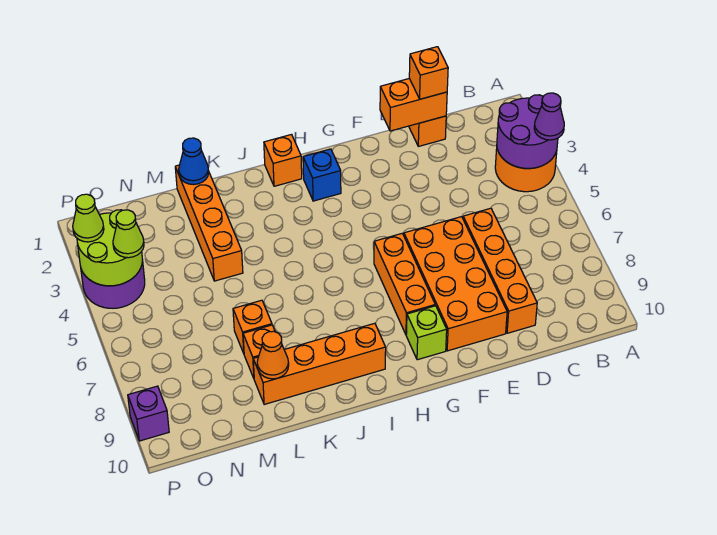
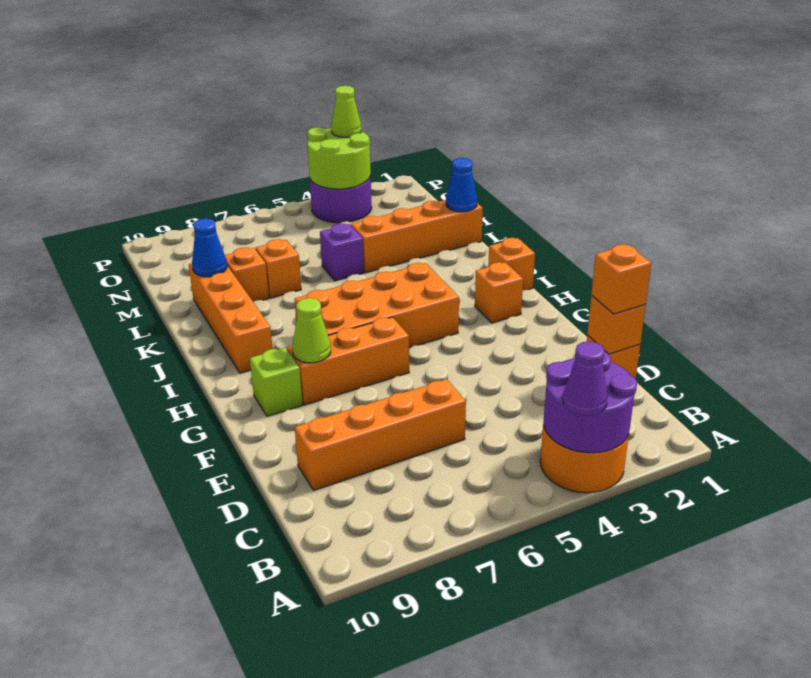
orange 1x2 brick [380,78,447,131] -> orange 1x1 brick [587,296,646,354]
orange 2x4 brick [404,217,507,351] -> orange 2x4 brick moved to [295,263,459,348]
blue 1x1 brick [303,149,341,201] -> orange 1x1 brick [475,262,523,323]
orange 1x1 cone [257,331,289,379] -> blue 1x1 cone [192,218,227,277]
lime 1x1 cone [113,210,144,258] -> lime 1x1 cone moved to [292,298,331,363]
purple 1x1 brick [128,386,169,441] -> purple 1x1 brick moved to [320,223,364,281]

